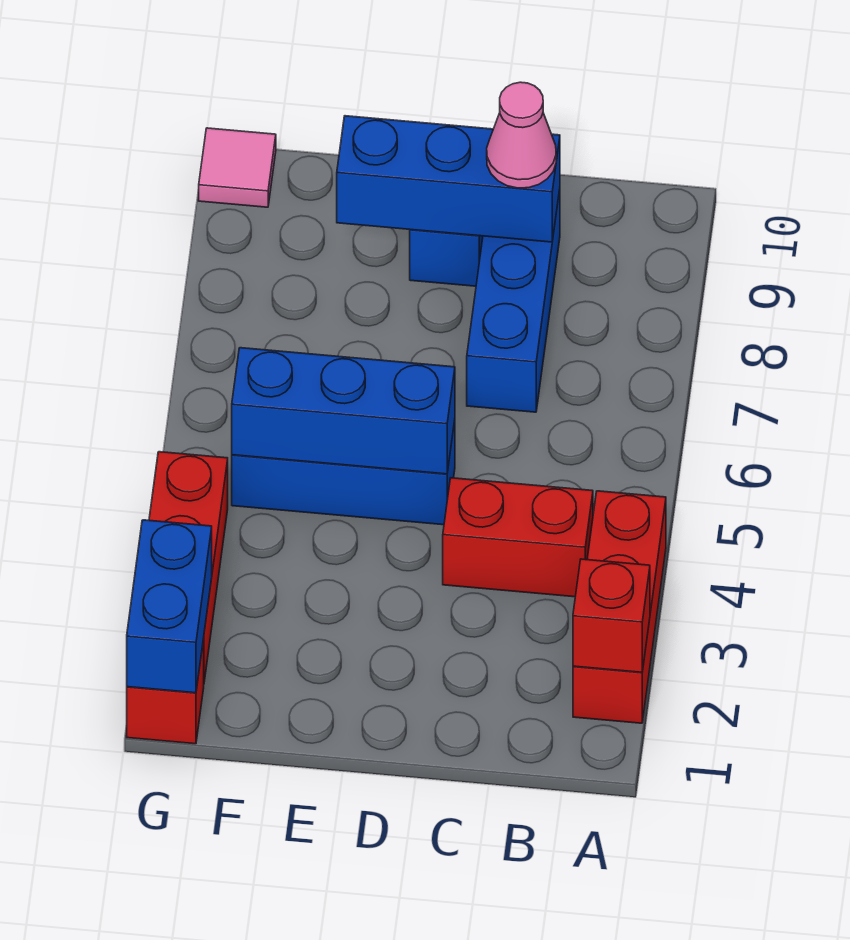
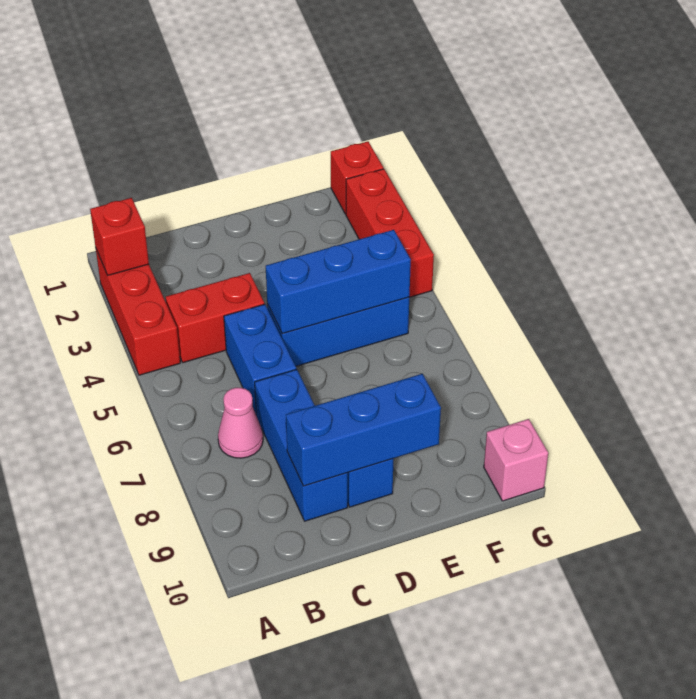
pink 1x1 cone [487,82,556,188] -> pink 1x1 cone moved to [218,388,263,458]
blue 1x2 brick [127,520,212,693] -> blue 1x2 brick moved to [224,304,296,413]
pink 1x1 tile [199,128,276,207] -> pink 1x1 brick [484,419,548,501]

